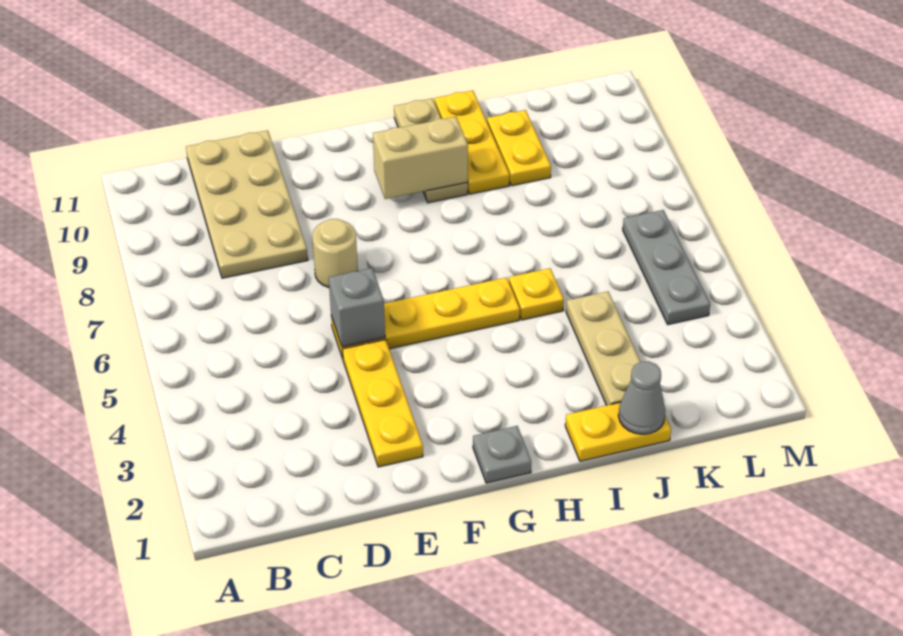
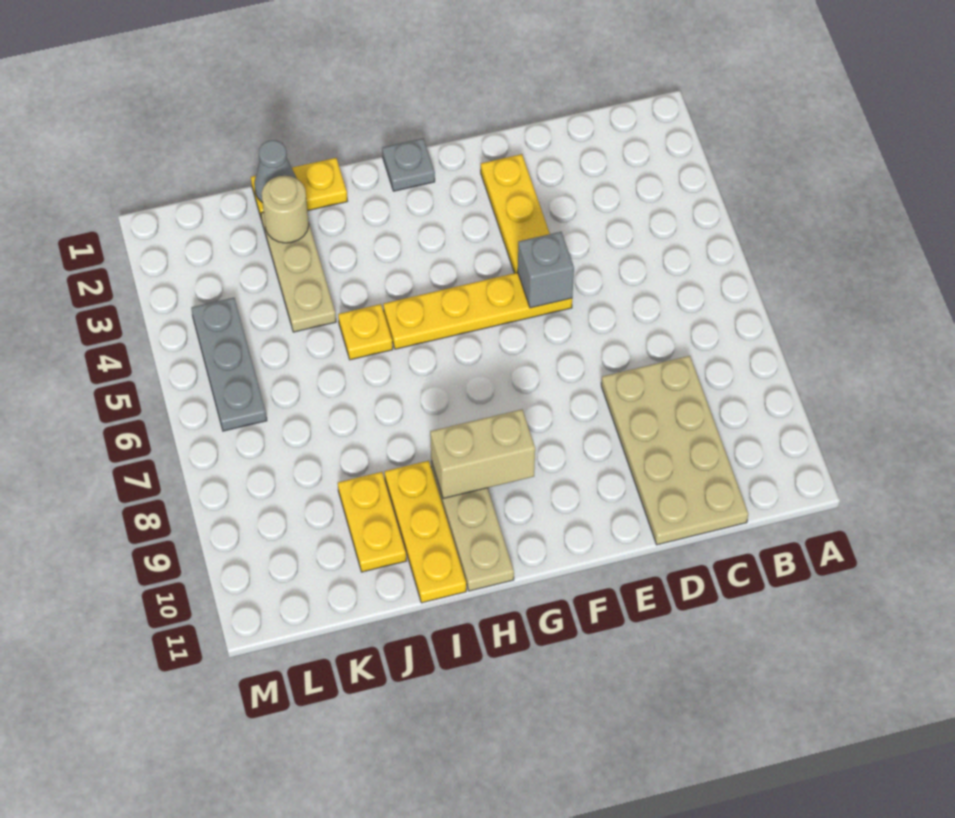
tan 1x1 round brick [312,219,358,287] -> tan 1x1 round brick moved to [262,176,309,243]

